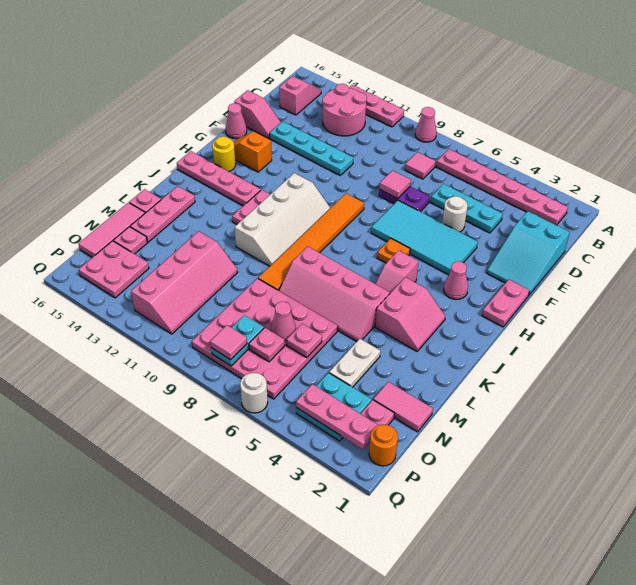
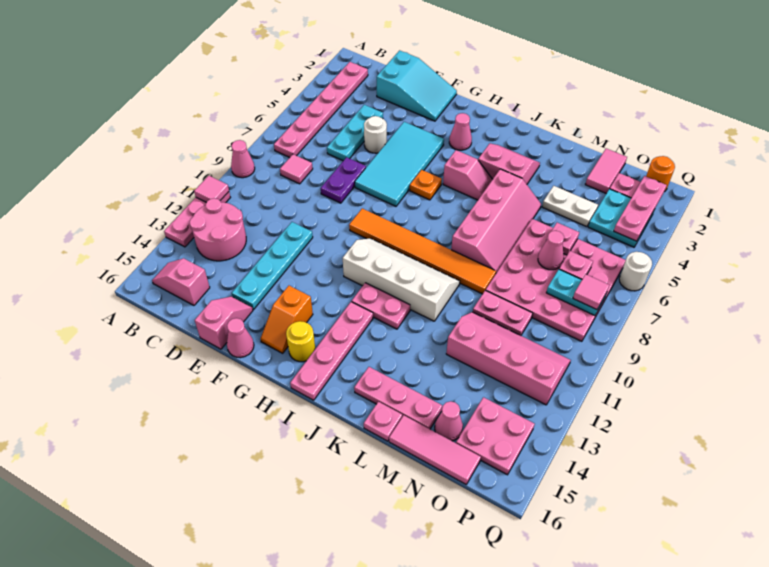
pink 1x1 tile [379,170,411,199] -> pink 1x1 tile moved to [194,176,229,202]
pink 1x2 plate [482,279,530,327] -> pink 1x2 plate moved to [473,290,533,336]
pink 1x1 plate [113,227,147,254] -> pink 1x1 cone [435,401,463,441]

